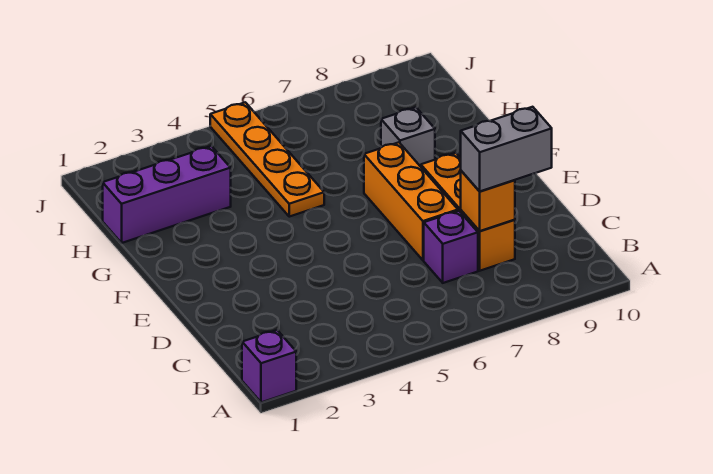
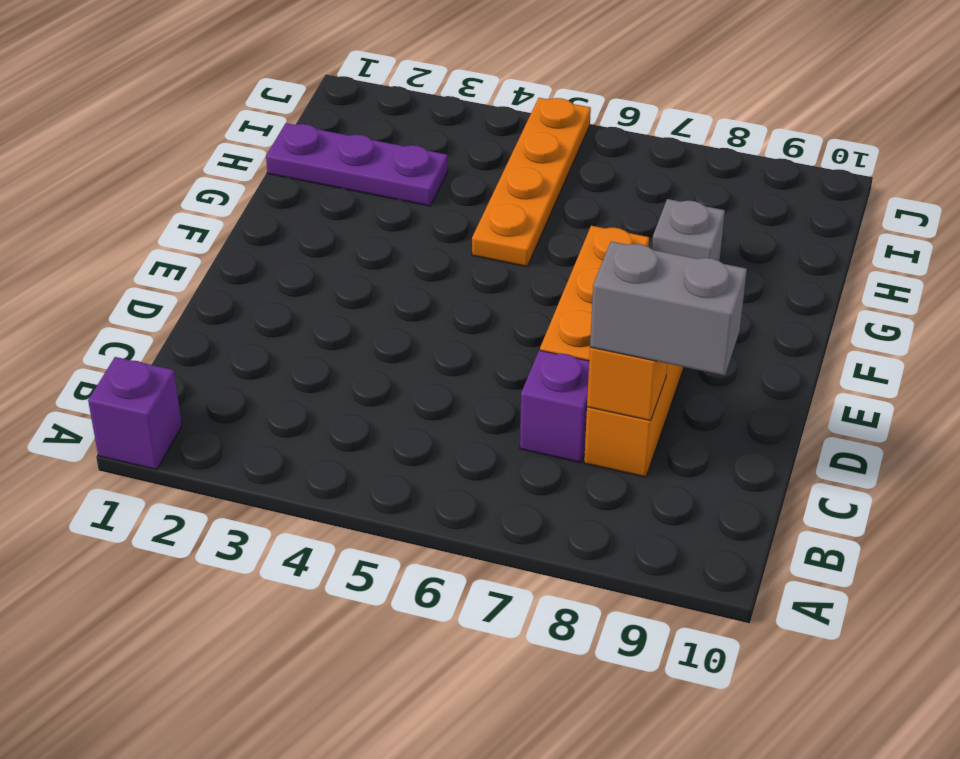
purple 1x3 brick [103,146,231,243] -> purple 1x3 plate [266,123,448,206]

